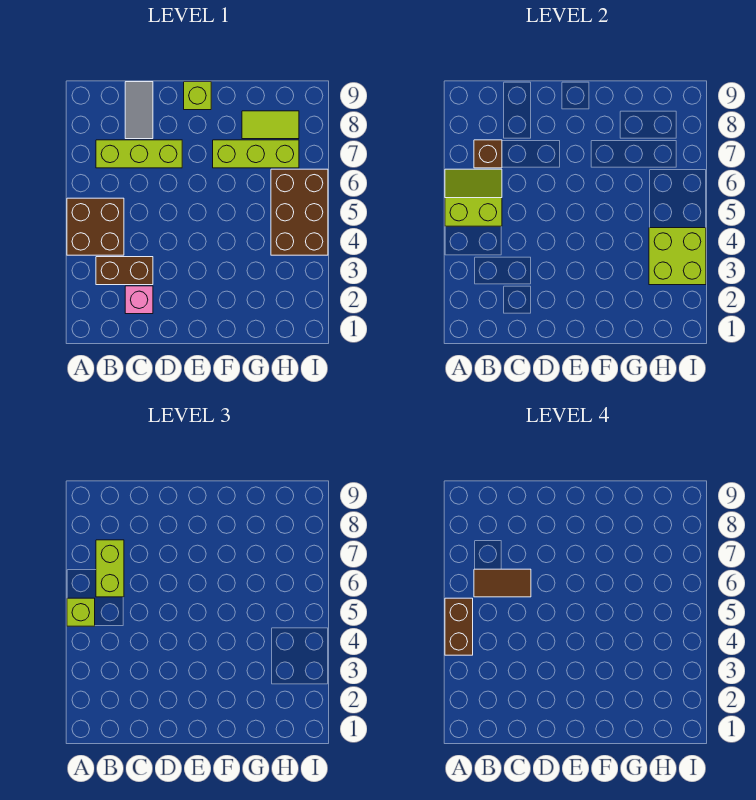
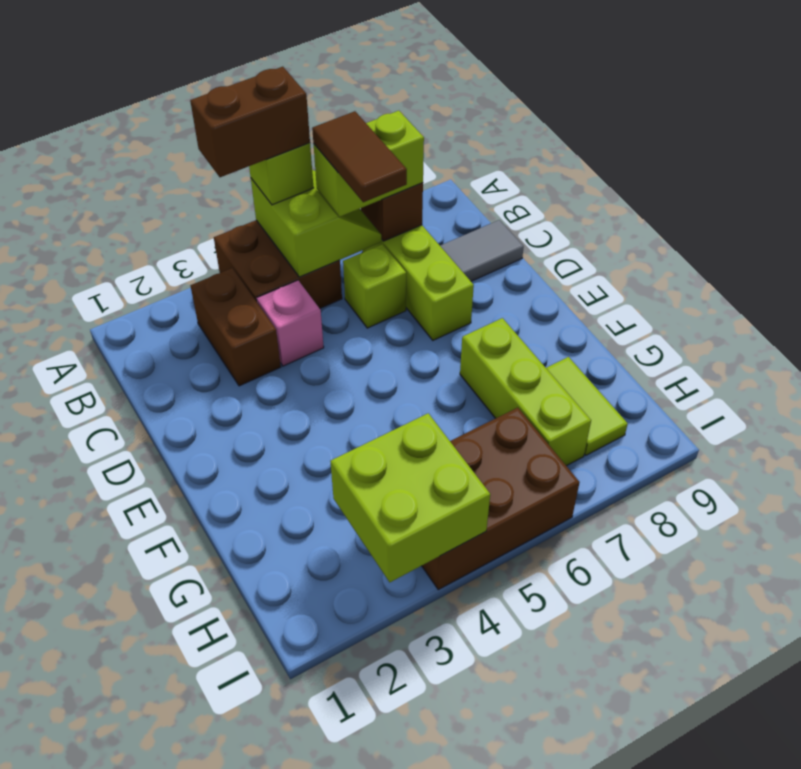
pink 1x1 brick [125,286,153,314] -> pink 1x1 brick moved to [257,280,324,366]
lime 1x1 brick [184,82,211,110] -> lime 1x1 brick moved to [343,244,406,328]

